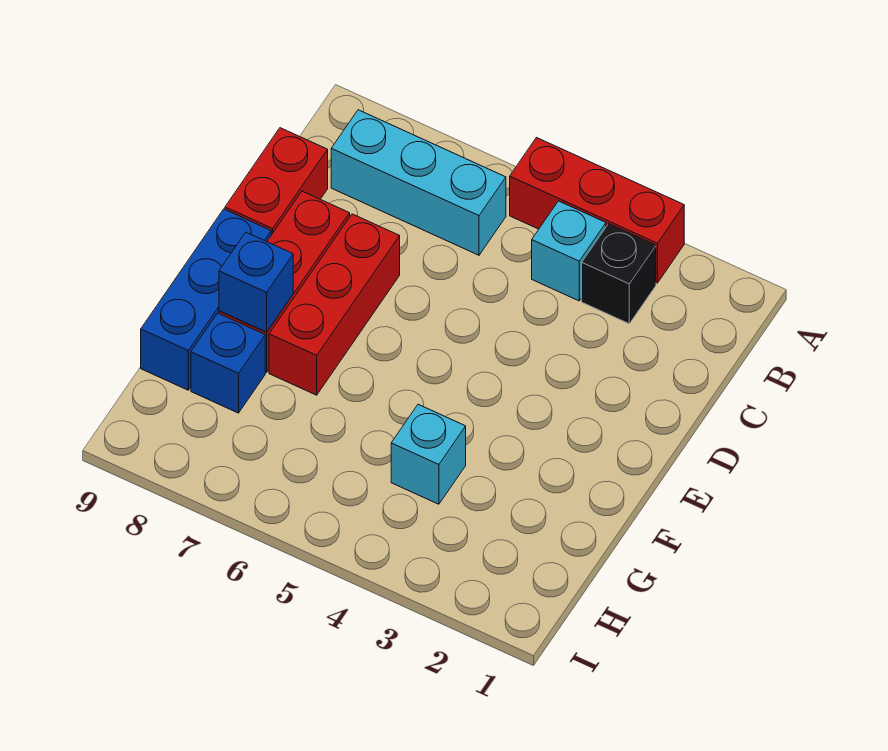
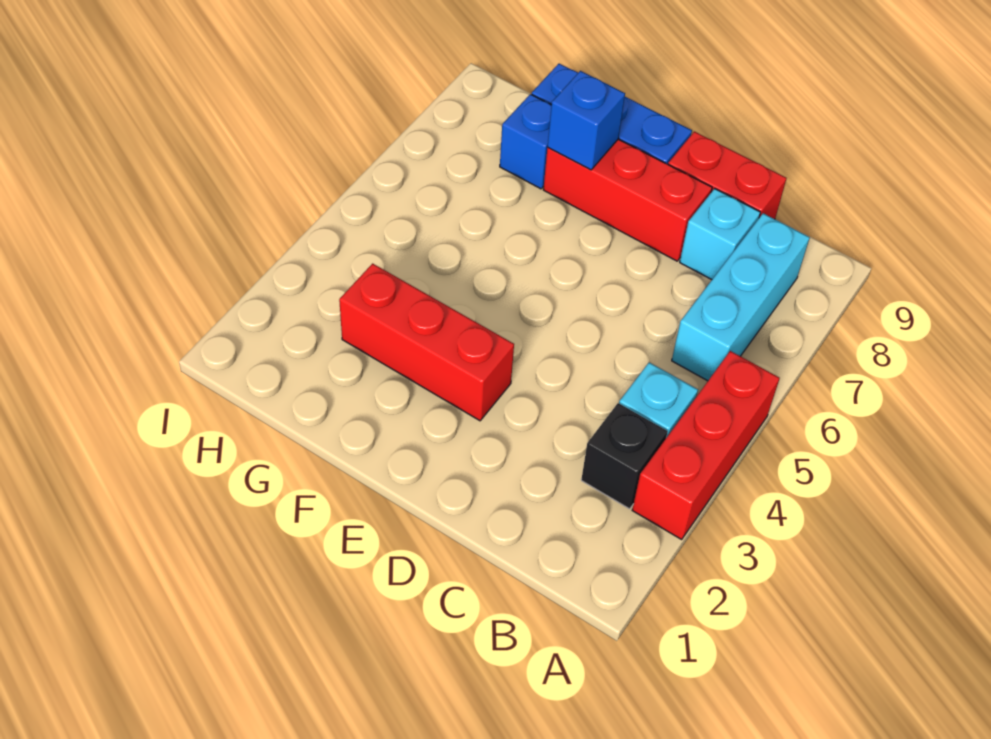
red 1x3 brick [269,214,400,395] -> red 1x3 brick moved to [339,264,514,421]
cyan 1x1 brick [391,404,466,504] -> cyan 1x1 brick moved to [680,189,760,280]

